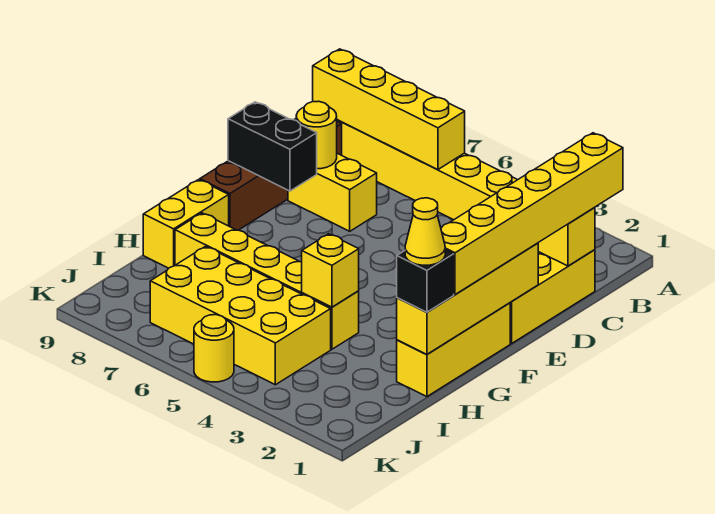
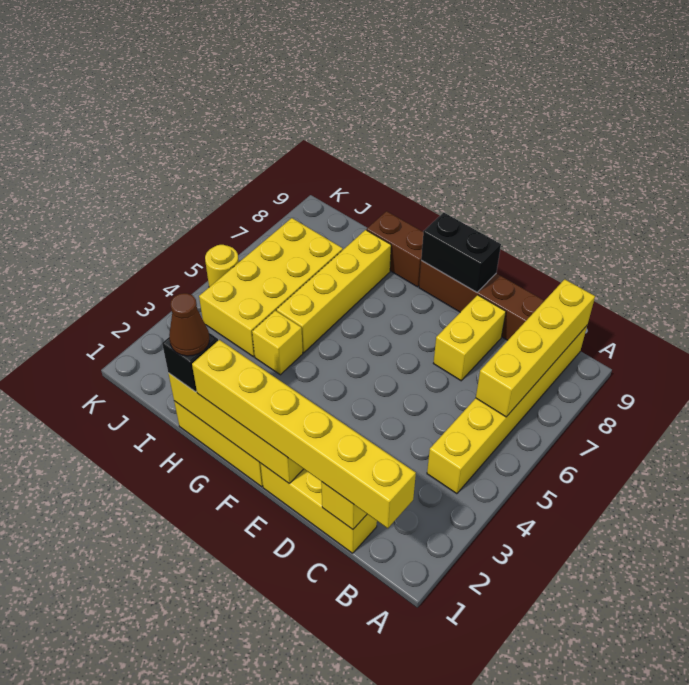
yellow 1x1 round brick [296,101,337,169] -> none
black 1x2 brick [228,102,317,191] -> black 1x2 brick turned to [421,212,501,292]
yellow 1x2 brick [143,180,229,268] -> brown 1x2 brick [367,211,423,287]
yellow 1x1 cone [405,198,445,265] -> brown 1x1 cone [169,293,209,356]
yellow 1x1 brick [302,234,359,307] -> none

